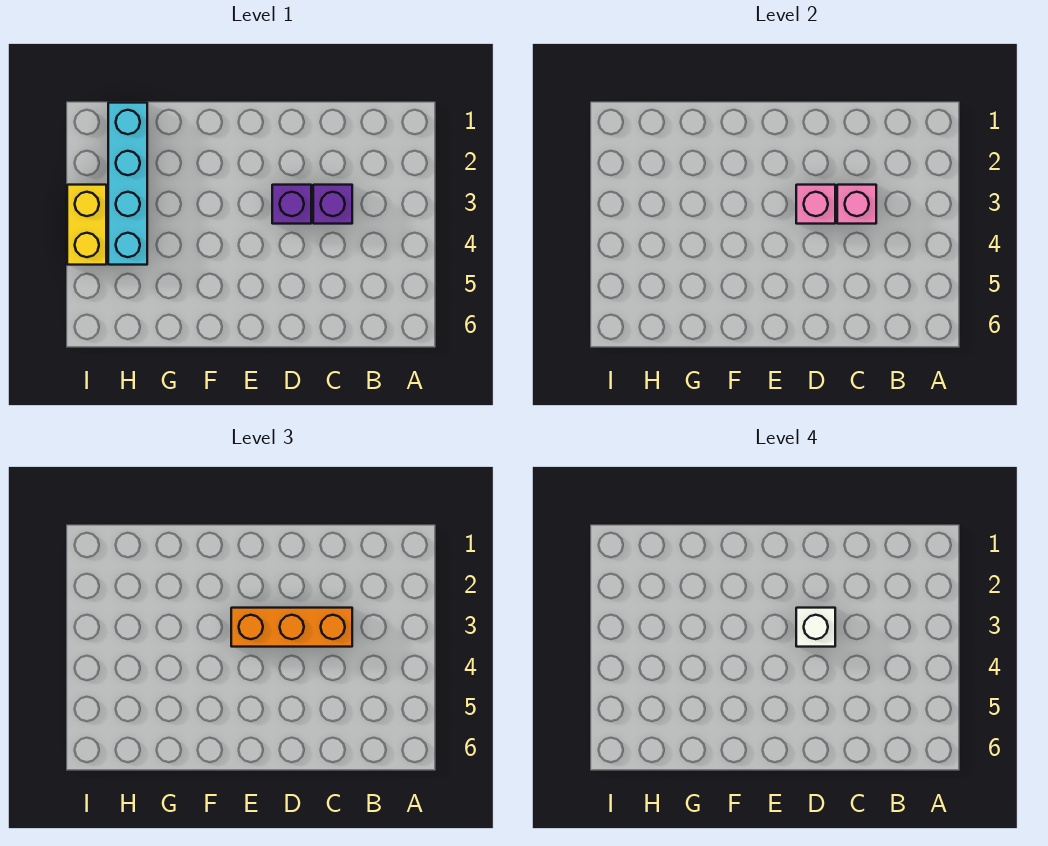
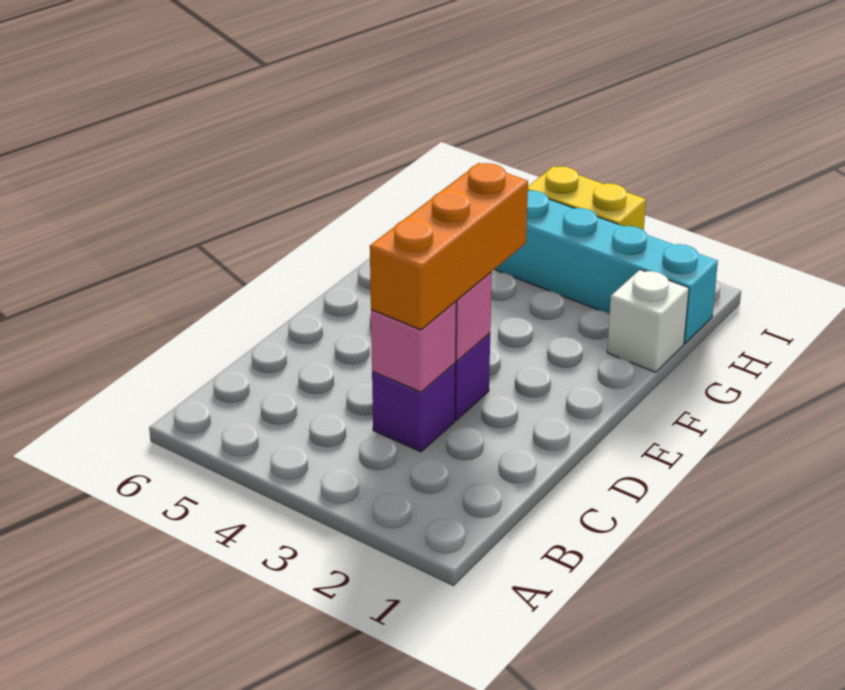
white 1x1 brick [796,608,835,647] -> white 1x1 brick moved to [607,270,689,372]

